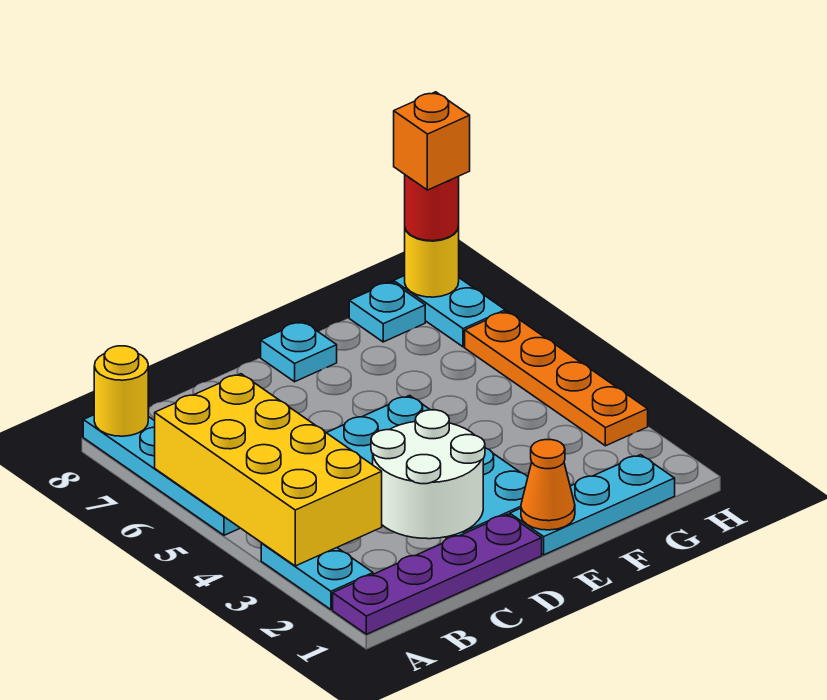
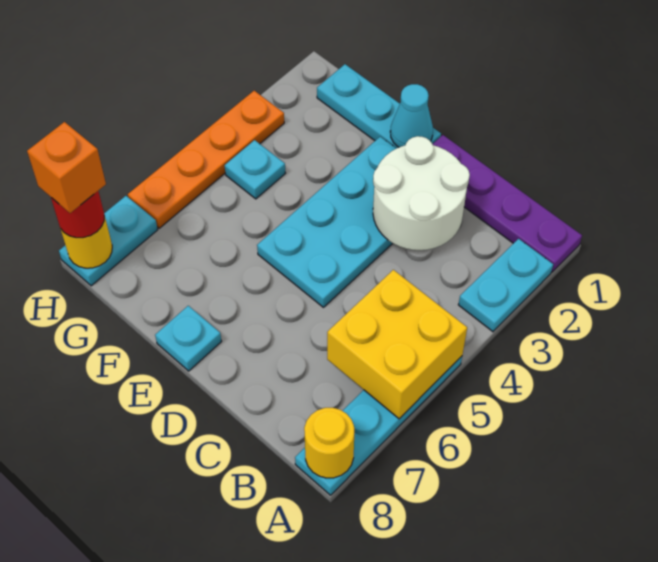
yellow 2x4 brick [155,374,382,566] -> yellow 2x2 brick [327,270,467,419]
orange 1x1 cone [521,440,575,530] -> cyan 1x1 cone [390,84,433,147]
cyan 1x1 plate [349,282,425,342] -> cyan 1x1 plate moved to [225,140,286,199]

